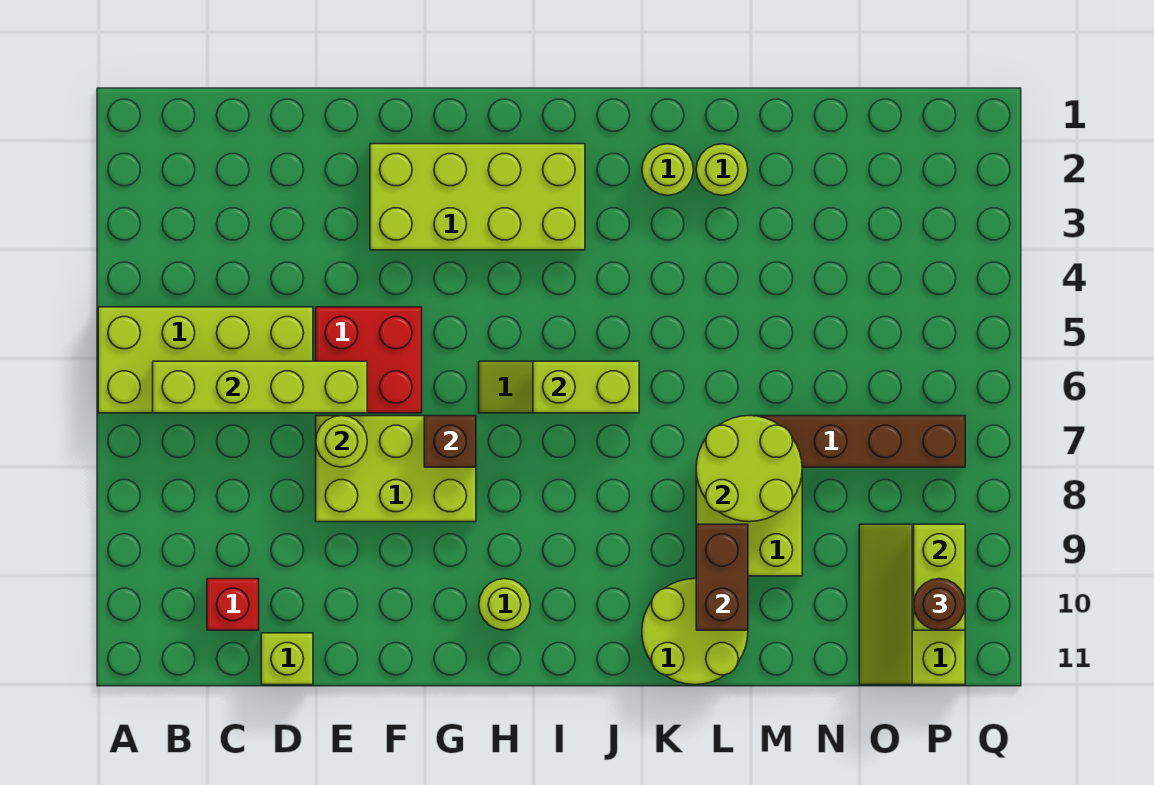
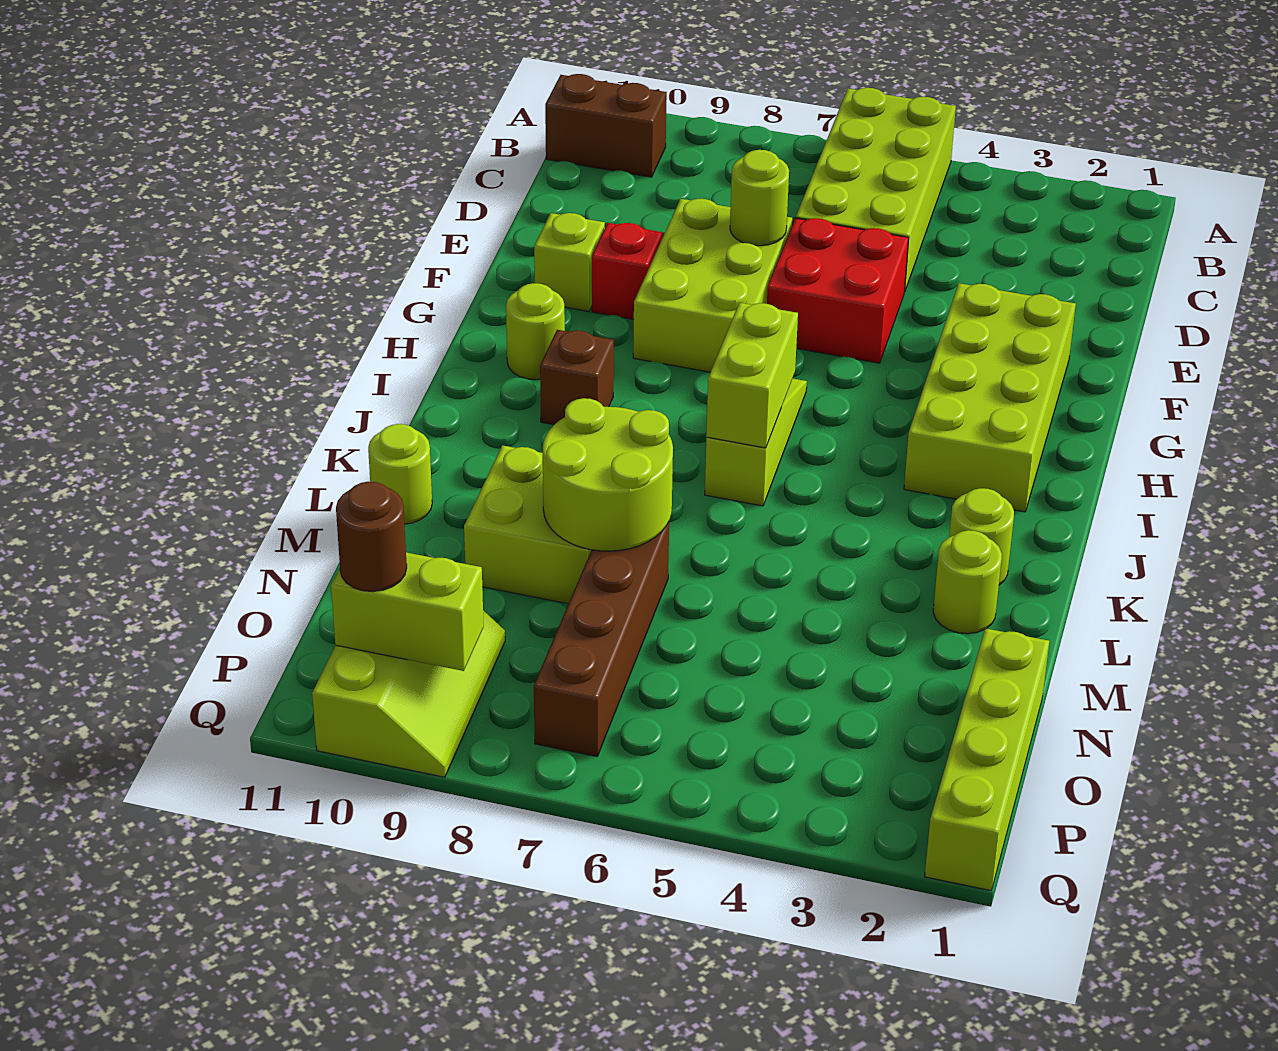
lime 1x4 brick [153,361,367,413] -> lime 1x4 brick moved to [925,628,1049,891]
red 1x1 brick [207,579,259,630] -> red 1x1 brick moved to [592,223,662,320]
lime 1x1 brick [261,633,313,685] -> lime 1x1 brick moved to [534,213,605,312]
brown 1x1 brick [424,416,476,467] -> brown 1x1 brick moved to [540,330,614,425]
lime 2x2 round brick [642,579,748,685] -> lime 1x1 round brick [368,424,432,524]
brown 1x2 brick [696,524,748,630] -> brown 1x2 brick moved to [545,74,667,177]
lime 2x3 slope [859,524,965,685] -> lime 2x3 slope turned to [312,610,505,777]

